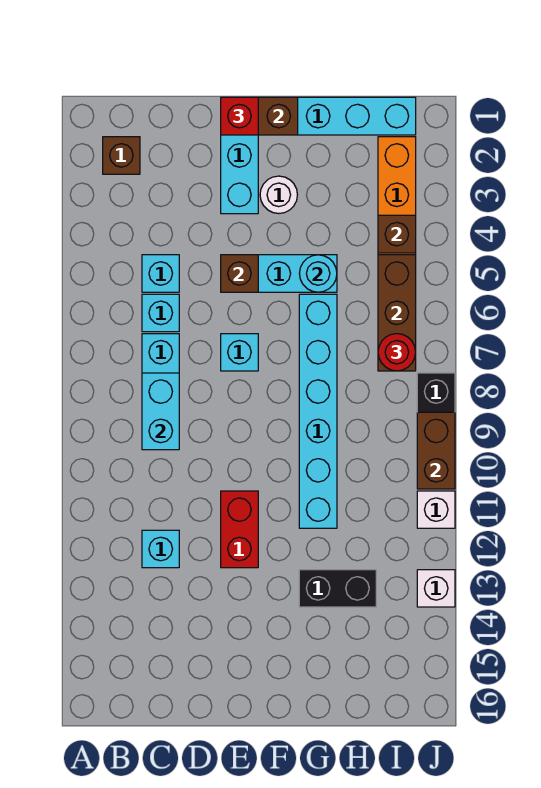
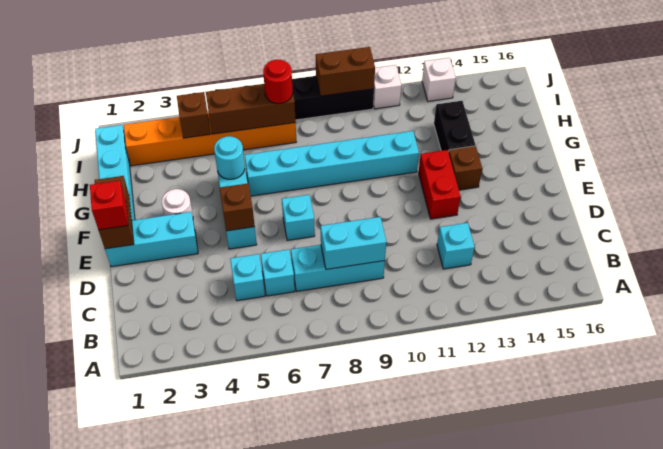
brown 1x1 brick [103,137,140,174] -> brown 1x1 brick moved to [449,146,482,190]
red 1x2 brick [221,491,258,568] -> red 1x2 brick turned to [419,150,460,219]

